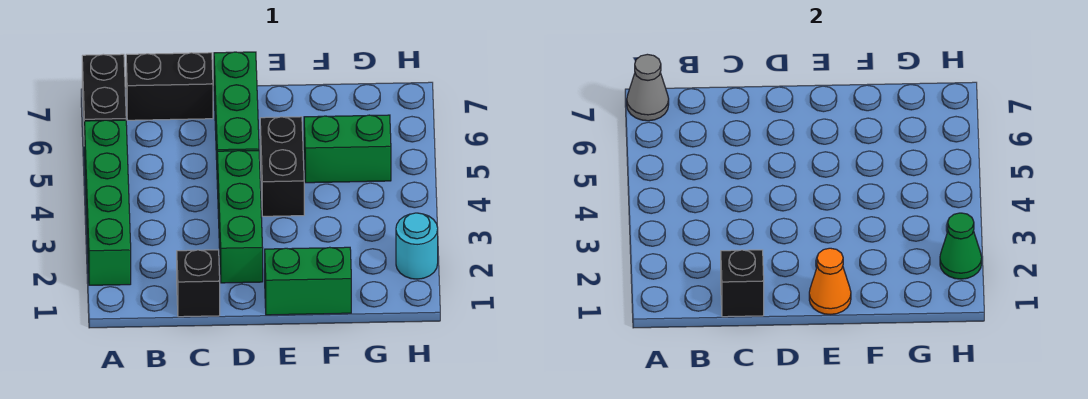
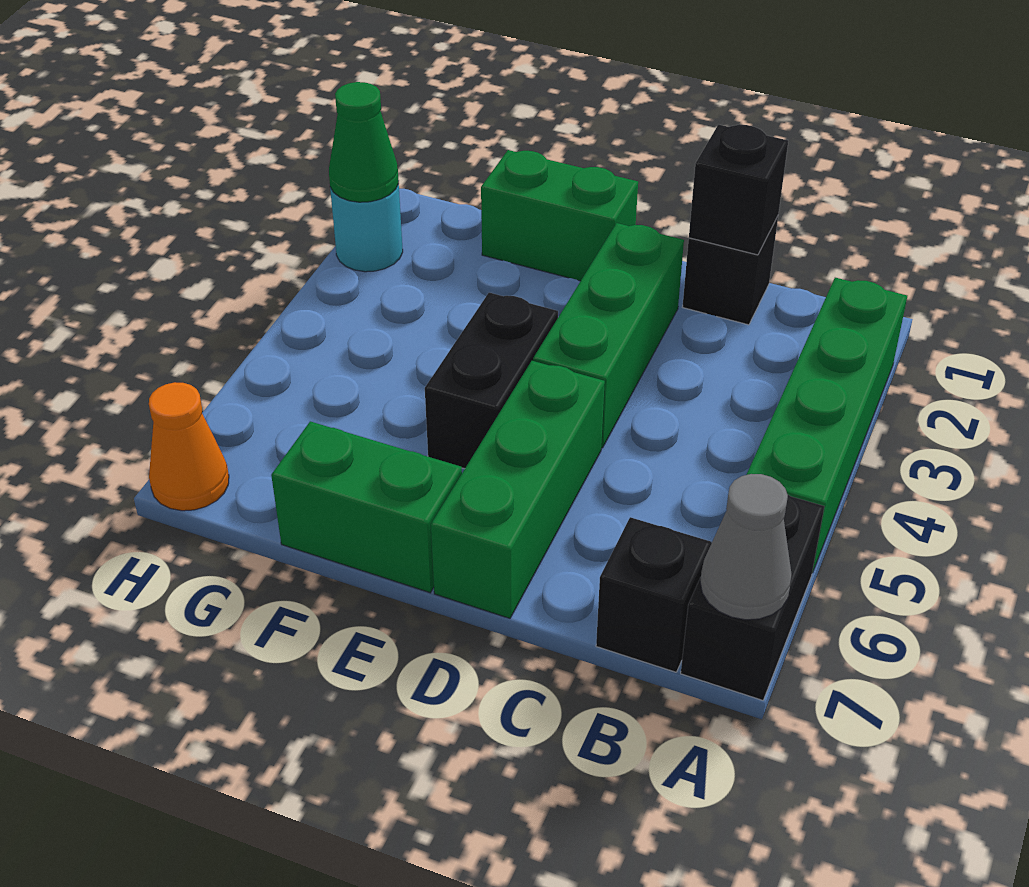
black 1x2 brick [126,53,213,120] -> black 1x1 brick [596,517,712,672]
orange 1x1 cone [809,248,851,315] -> orange 1x1 cone moved to [149,382,229,511]
green 1x2 brick [304,115,391,183] -> green 1x2 brick moved to [271,421,462,593]

